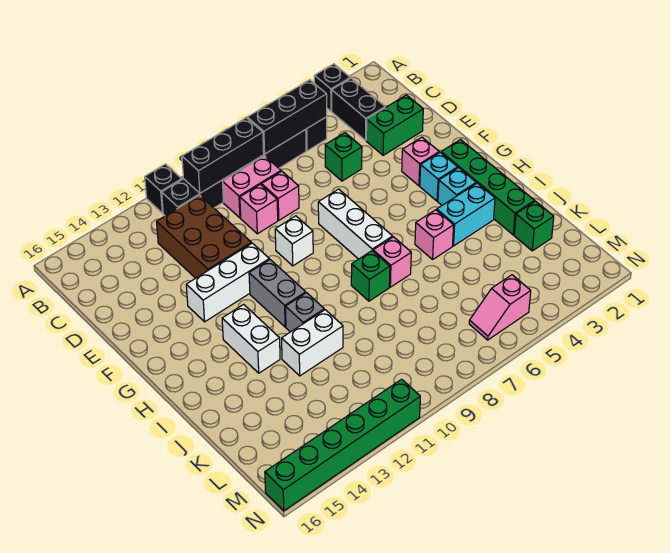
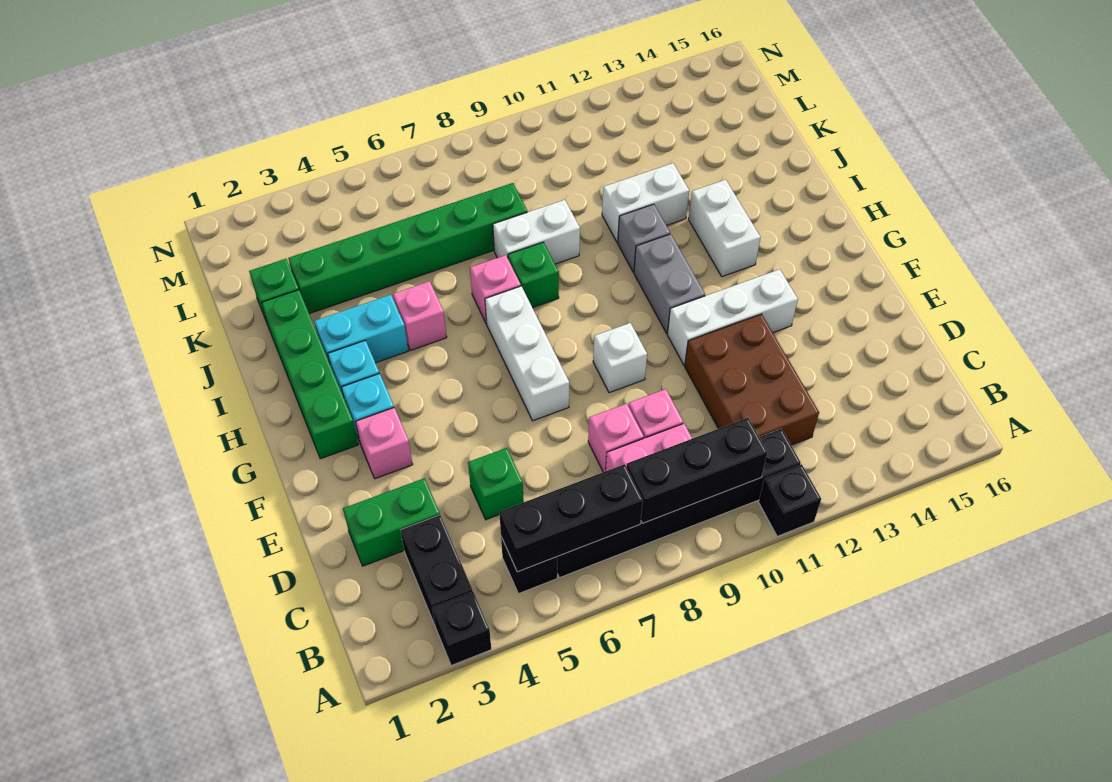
none -> white 1x2 brick [493,200,580,264]
pink 1x2 slope [469,275,531,340] -> none
green 1x6 brick [265,379,420,511] -> green 1x6 brick moved to [288,183,527,314]

